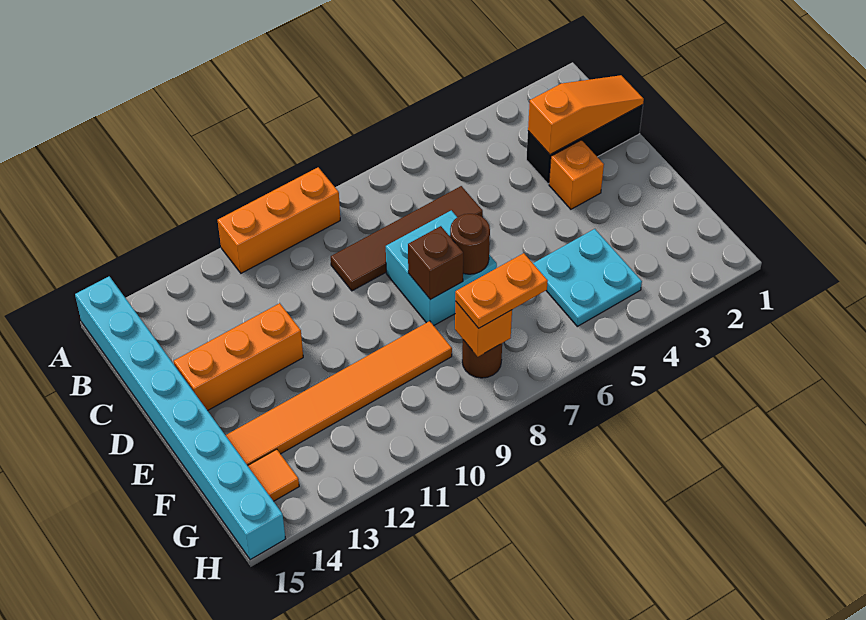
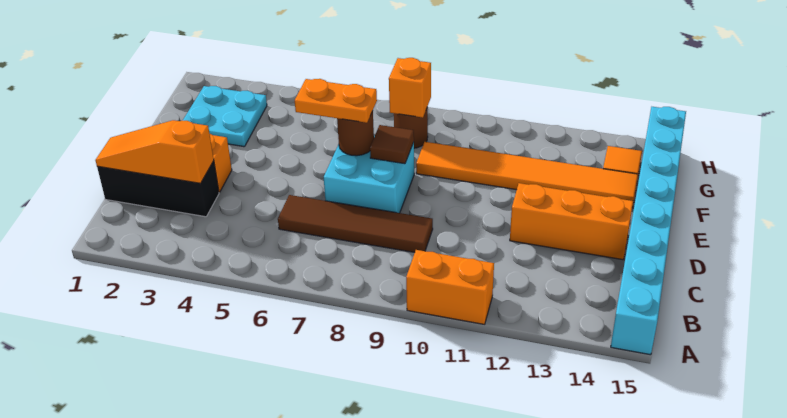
orange 1x3 brick [218,167,340,273] -> orange 1x2 brick [406,250,494,324]
brown 1x1 brick [408,226,463,300] -> brown 1x1 tile [370,125,414,164]
cyan 2x2 plate [533,229,642,326] -> cyan 2x2 plate moved to [183,86,267,147]
orange 1x2 plate [455,253,548,328] -> orange 1x2 plate moved to [295,79,377,123]

